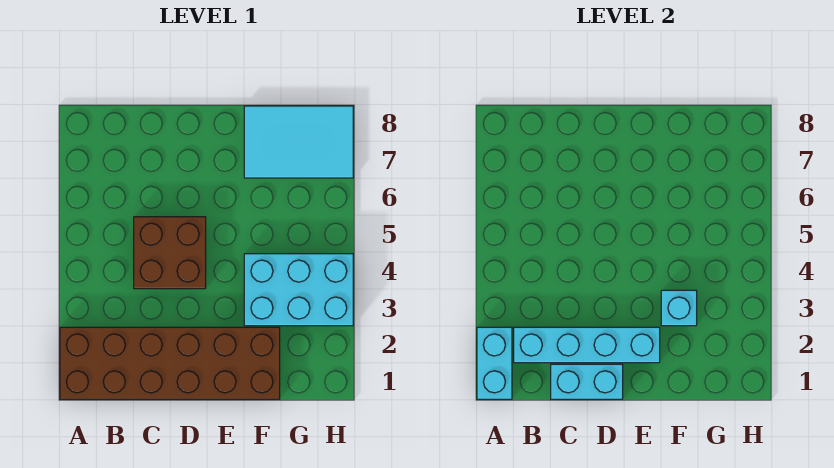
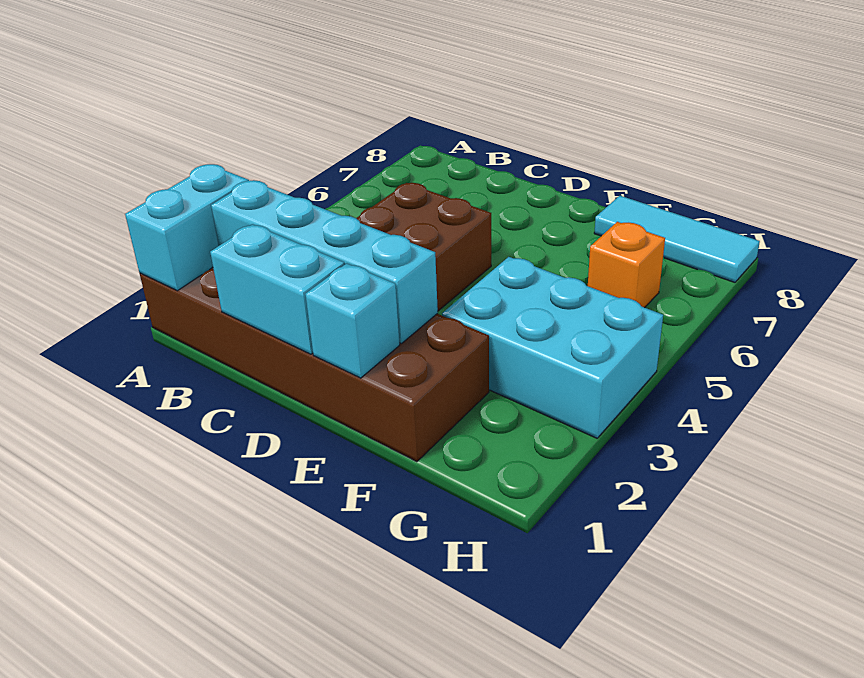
cyan 1x1 brick [661,290,697,326] -> cyan 1x1 brick moved to [305,263,400,378]
cyan 2x3 tile [244,106,353,178] -> cyan 1x3 tile [594,196,760,282]
none -> orange 1x1 brick [588,222,665,308]

